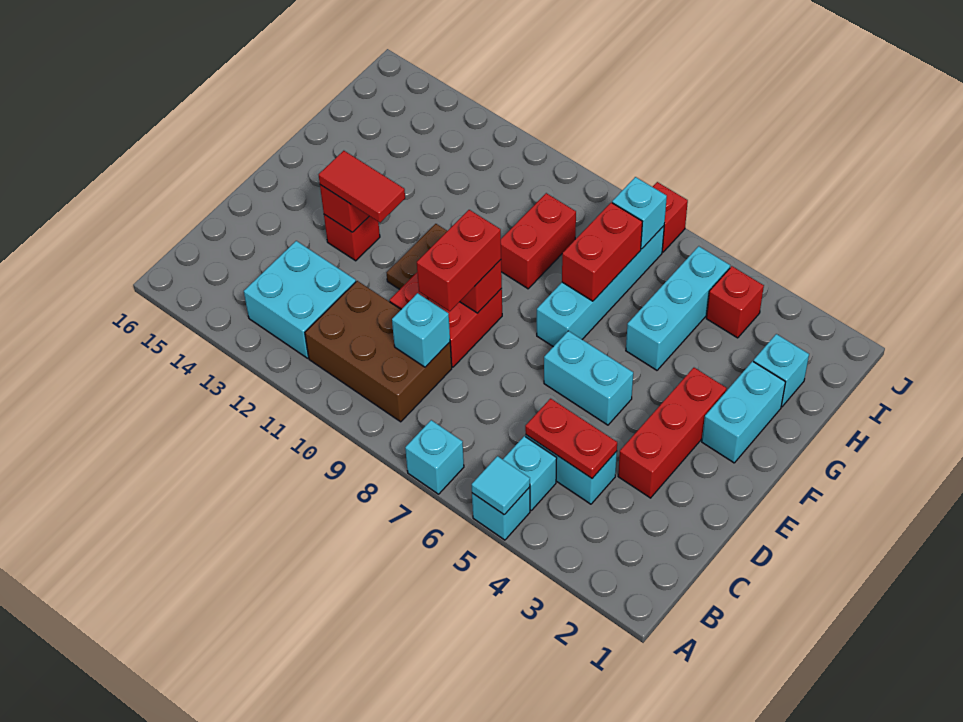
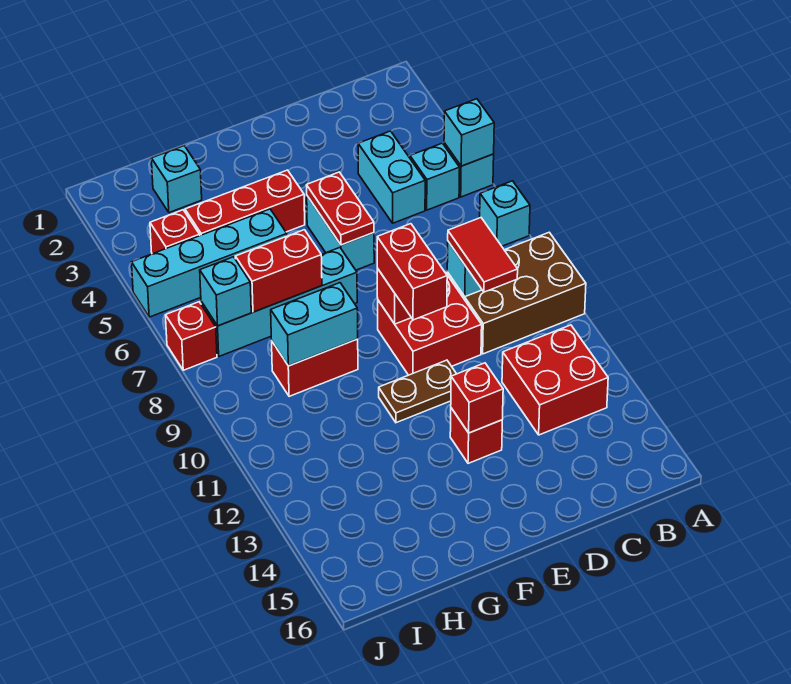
cyan 1x1 tile [472,456,530,515] -> cyan 1x1 brick [444,99,494,166]
brown 2x3 brick [305,281,452,422] -> brown 2x3 brick turned to [447,232,586,354]
cyan 2x2 brick [244,241,356,358] -> red 2x2 brick [502,325,608,435]
red 1x2 plate [525,399,617,478] -> red 1x2 plate moved to [306,172,374,245]
red 1x3 brick [618,368,727,498] -> red 1x3 brick moved to [185,170,305,235]
red 1x2 brick [417,210,501,311] -> red 1x2 brick turned to [377,224,447,320]
red 1x2 tile [319,151,405,223] -> red 1x2 tile moved to [448,218,518,292]
cyan 1x2 brick [702,361,785,463] -> cyan 1x2 brick moved to [271,283,358,366]
cyan 1x3 brick [626,246,730,370] -> cyan 1x4 brick [132,209,287,317]

